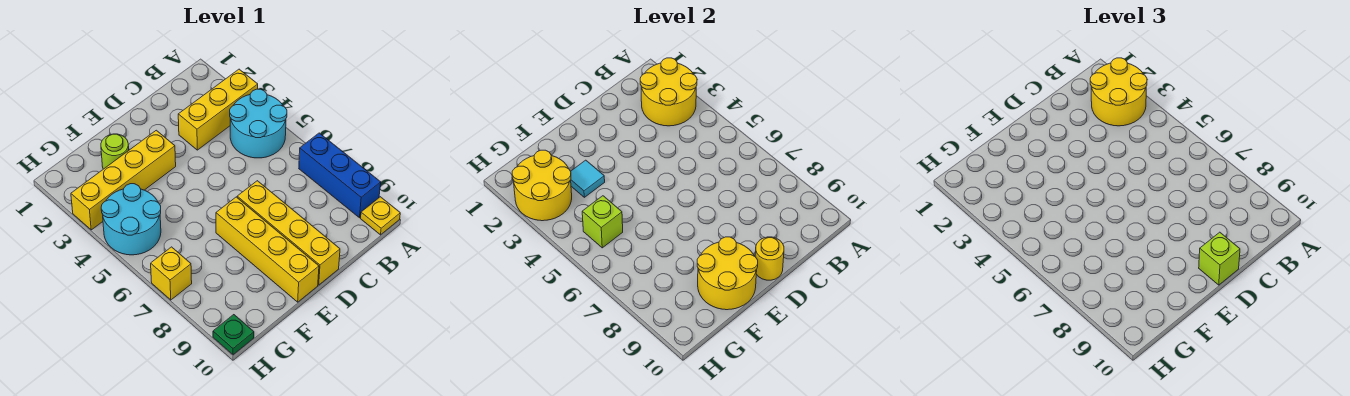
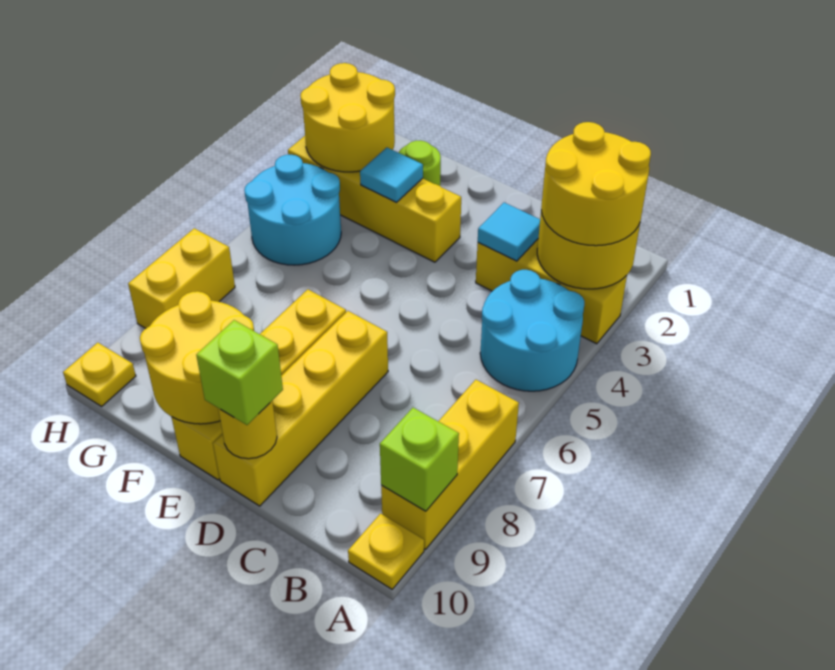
blue 1x3 brick [299,133,381,218] -> yellow 1x3 brick [381,380,519,550]
none -> cyan 1x1 tile [478,203,540,261]
lime 1x1 brick [582,196,623,248] -> lime 1x1 brick moved to [380,408,459,511]
yellow 1x1 brick [151,247,192,300] -> yellow 1x2 brick [128,228,235,329]
green 1x1 plate [213,315,254,355] -> yellow 1x1 plate [63,343,136,406]

